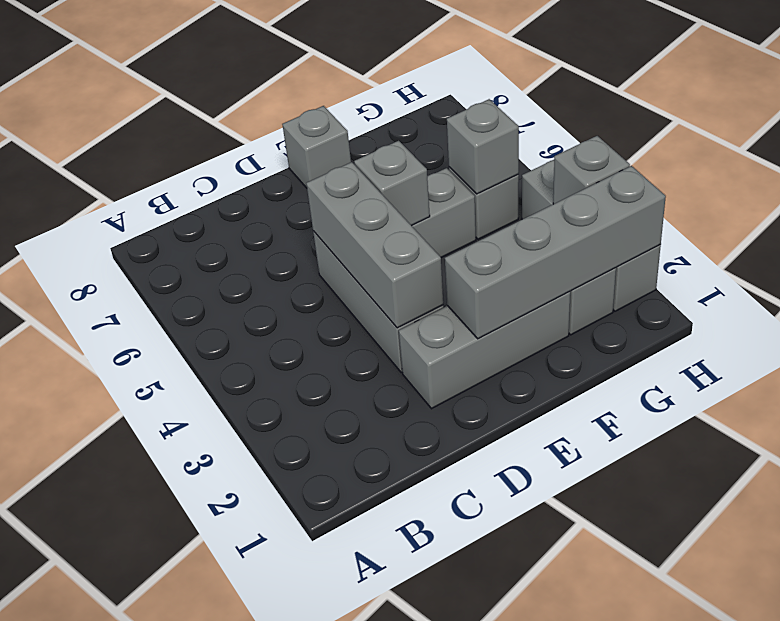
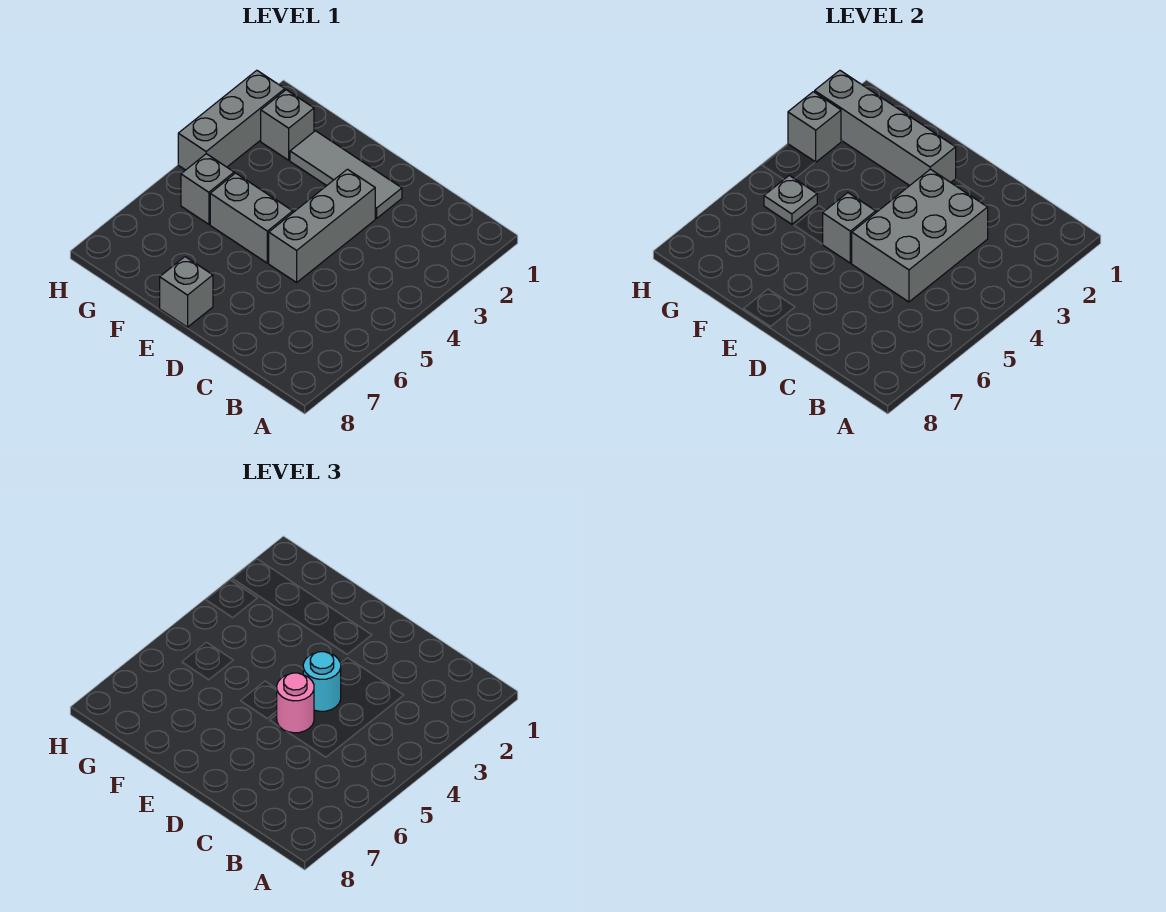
grey 1x3 brick [399,291,570,409] -> grey 1x3 tile [290,131,402,219]
grey 1x3 brick [306,162,443,328] -> grey 2x3 brick [852,169,988,302]
none -> cyan 1x1 round brick [303,652,341,711]
none -> pink 1x1 round brick [277,673,314,733]
grey 1x1 brick [447,99,519,194] -> grey 1x1 plate [764,175,817,224]

